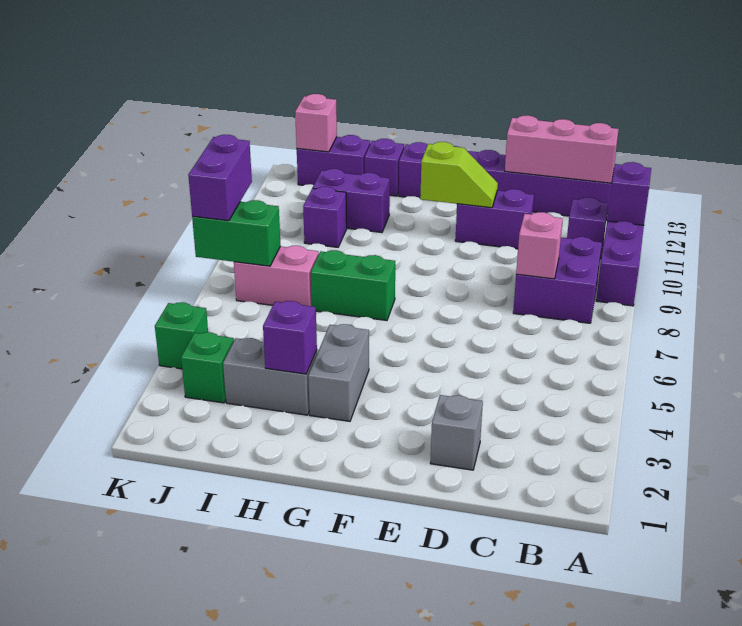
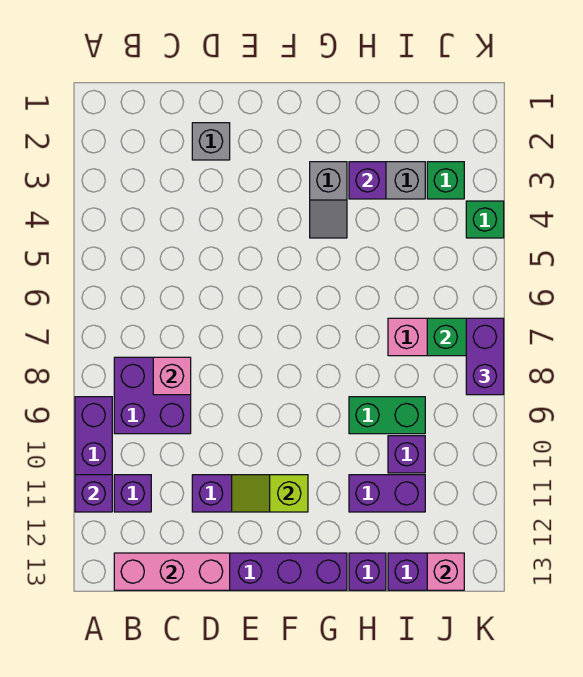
grey 1x2 brick [308,324,369,421] -> grey 1x2 slope [310,162,347,238]
green 1x2 brick [311,250,395,321] -> green 1x2 brick moved to [349,397,425,434]

